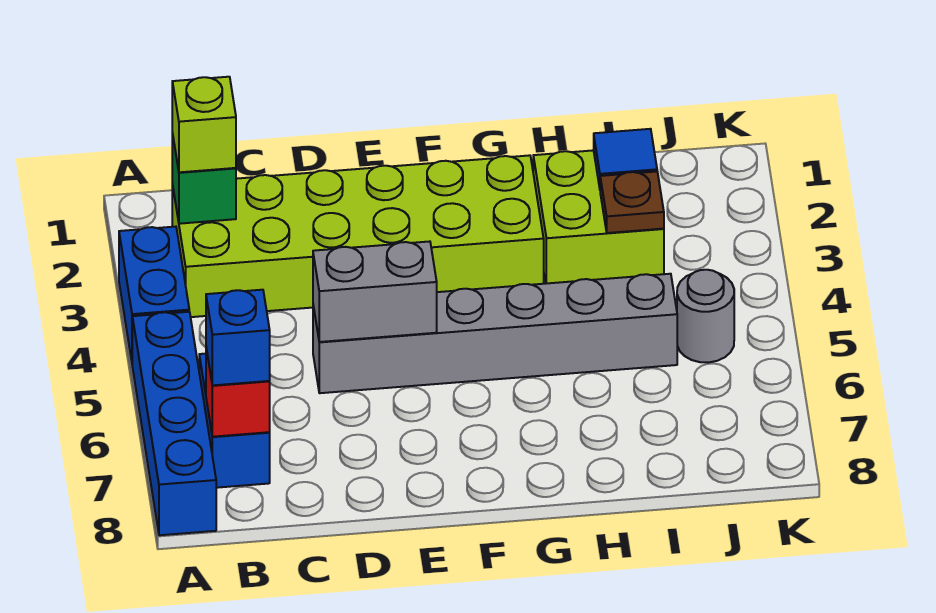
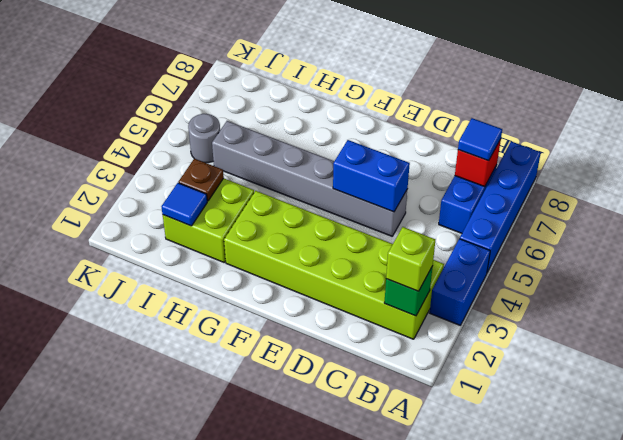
blue 1x1 brick [206,290,270,385] -> blue 1x1 tile [458,118,502,161]
grey 1x2 brick [313,241,437,342] -> blue 1x2 brick [333,140,410,212]

